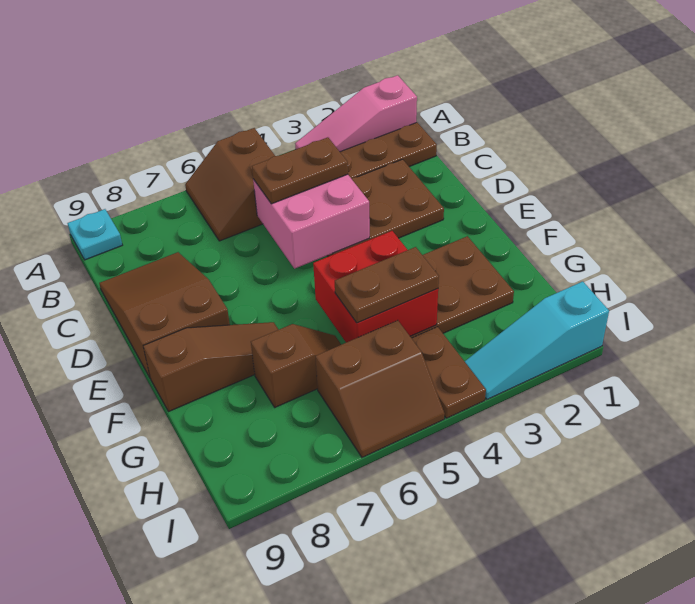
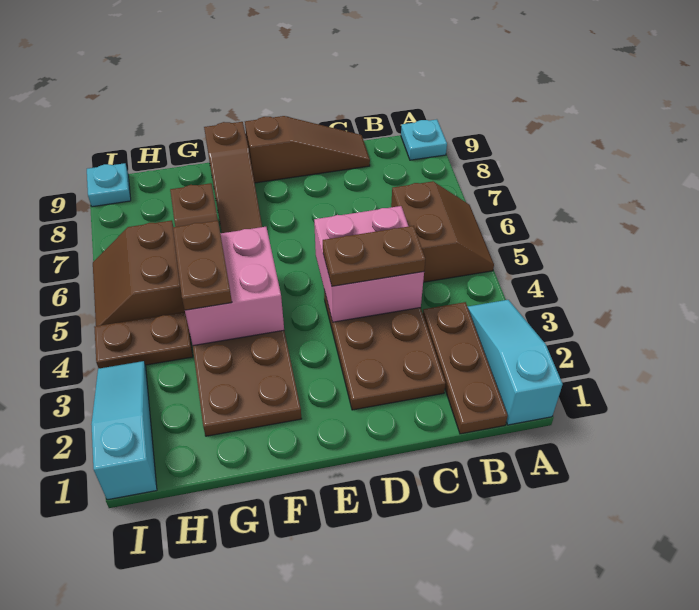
pink 1x3 slope [295,75,417,152] -> cyan 1x3 slope [467,300,563,425]
brown 2x2 slope [185,128,275,241] -> brown 2x2 slope turned to [391,181,494,282]
brown 1x2 plate [252,137,348,204] -> brown 1x2 plate turned to [323,226,425,286]
brown 2x3 slope [99,252,230,379] -> brown 1x3 slope [245,116,370,183]
red 2x2 brick [313,231,438,342] -> pink 2x2 brick [185,227,284,346]
none -> cyan 1x1 plate [87,163,131,207]

